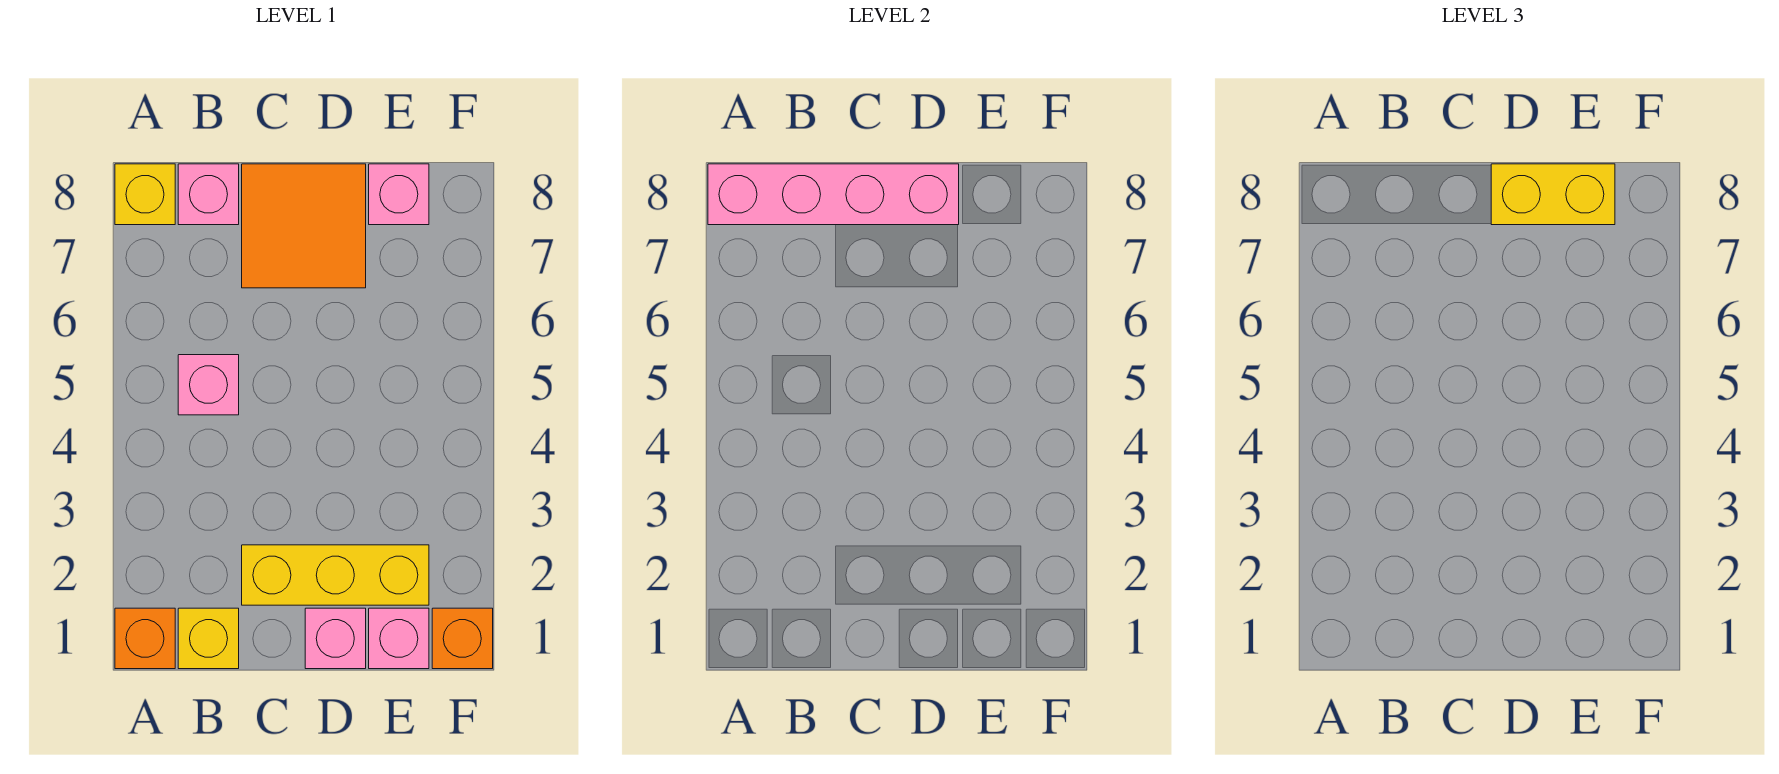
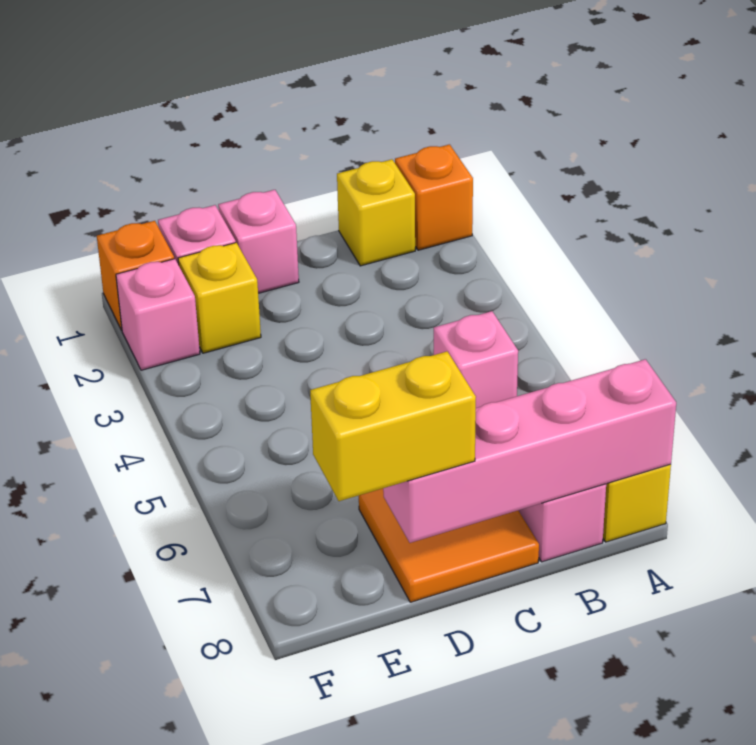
yellow 1x3 brick [242,545,429,605] -> yellow 1x1 brick [178,243,261,353]
pink 1x1 brick [369,164,429,225] -> pink 1x1 brick moved to [116,259,200,370]

